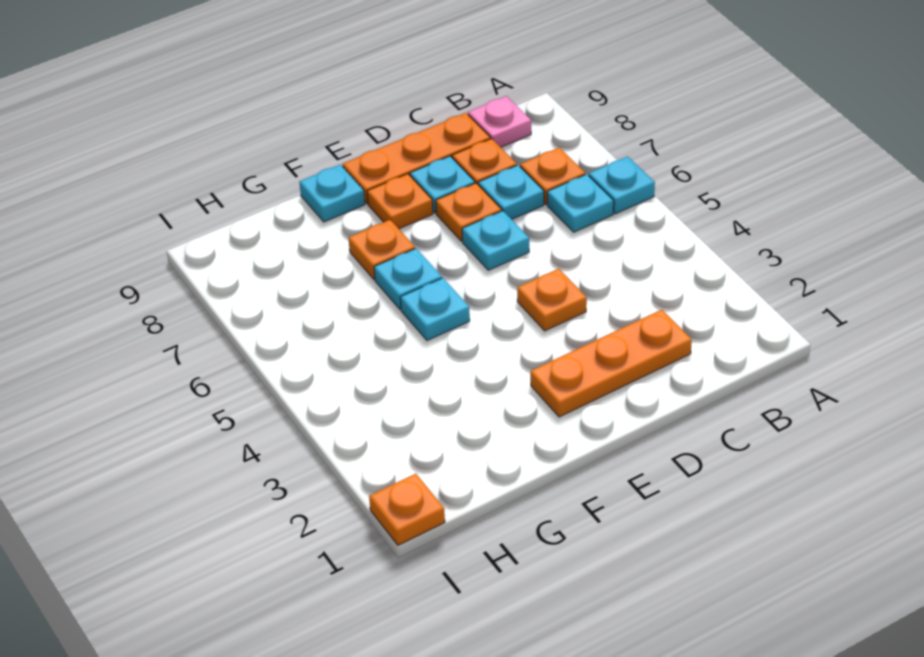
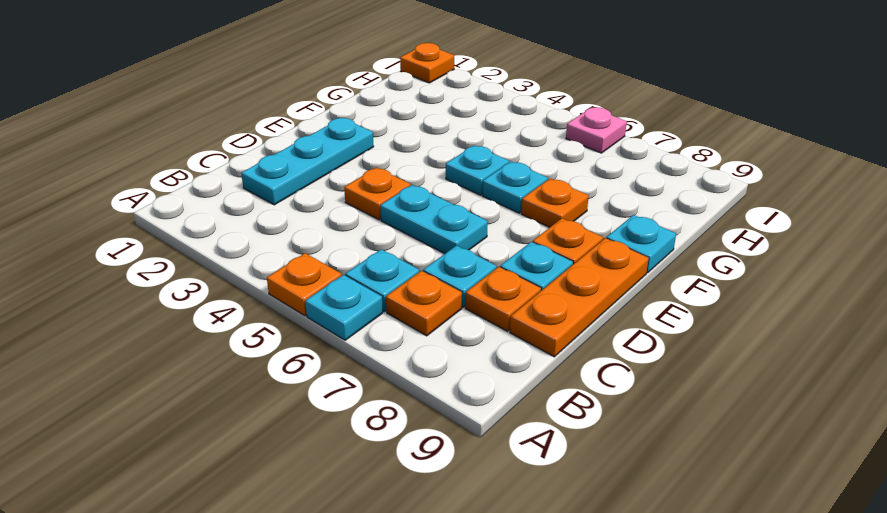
pink 1x1 plate [468,96,531,147] -> pink 1x1 plate moved to [566,107,627,153]
orange 1x3 plate [530,310,692,417] -> cyan 1x3 plate [241,118,374,205]
cyan 1x1 plate [462,211,529,270] -> cyan 1x2 plate [380,185,488,254]
orange 1x1 plate [436,183,502,241] -> orange 1x1 plate moved to [267,253,342,316]

